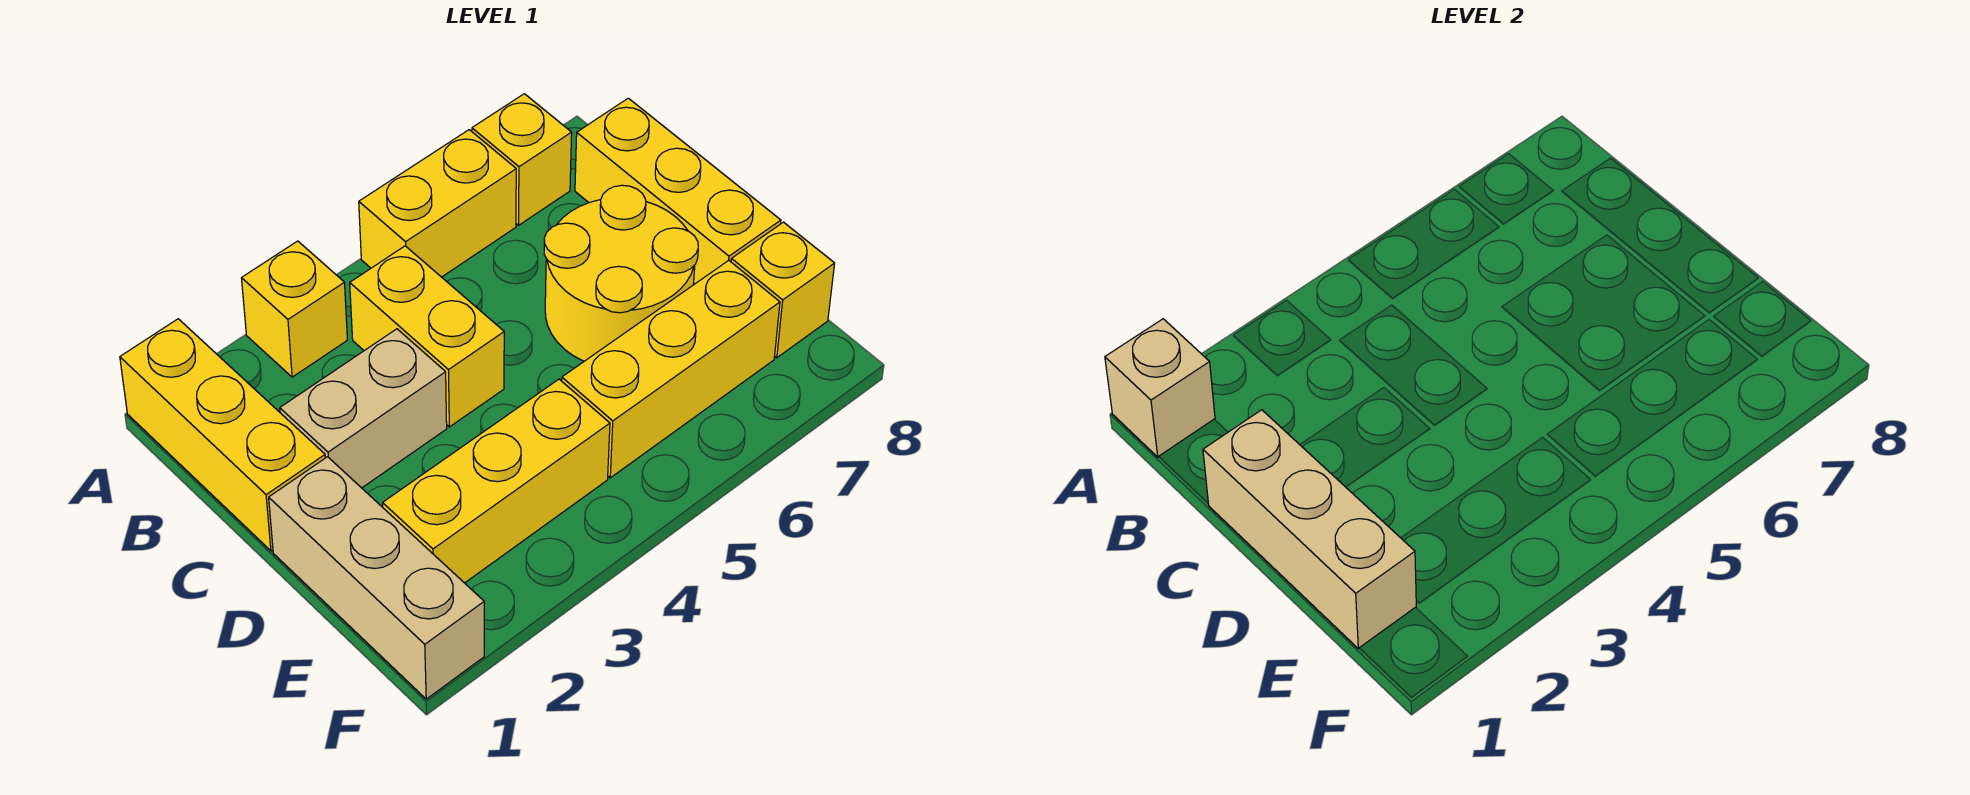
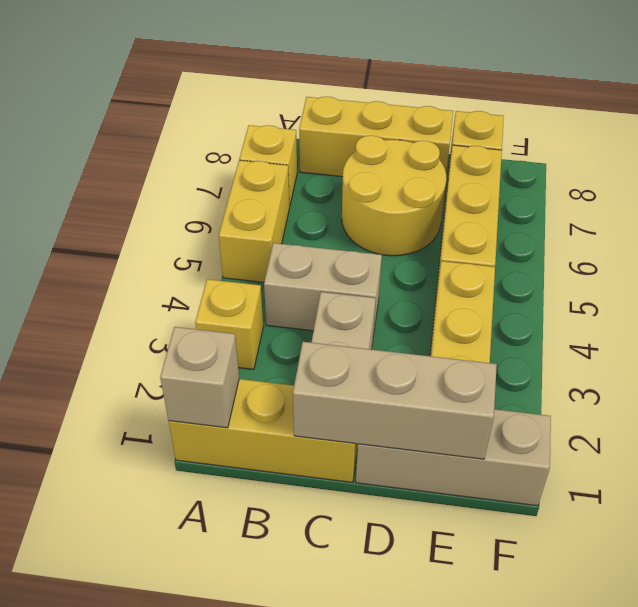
yellow 1x2 brick [350,246,504,427] -> tan 1x2 brick [264,243,382,336]

